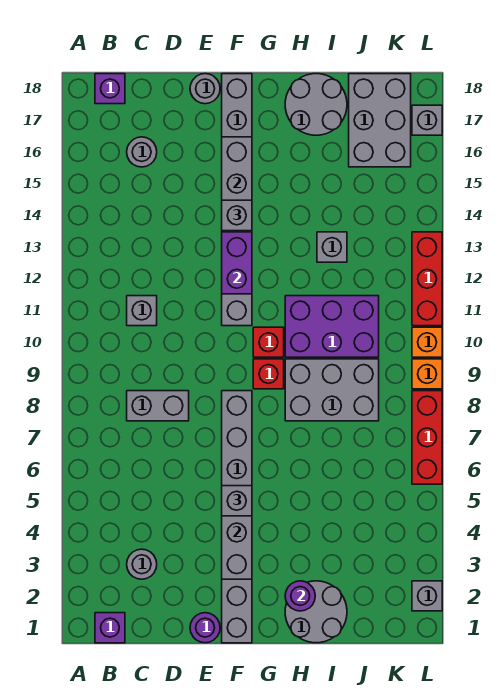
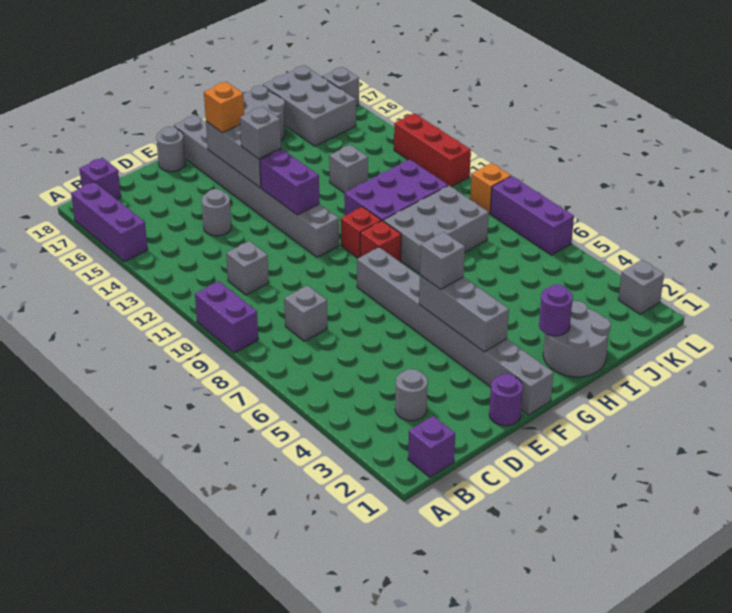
none -> purple 1x2 brick [195,281,258,353]
none -> purple 1x3 brick [71,182,148,262]
grey 1x2 brick [127,391,189,421] -> grey 1x1 brick [284,285,327,341]
grey 1x1 round brick [127,137,157,167] -> grey 1x1 round brick moved to [202,189,232,236]
red 1x3 brick [412,391,442,484] -> purple 1x3 brick [490,176,574,255]
orange 1x1 brick [412,327,442,357] -> orange 1x1 brick moved to [204,82,244,133]

